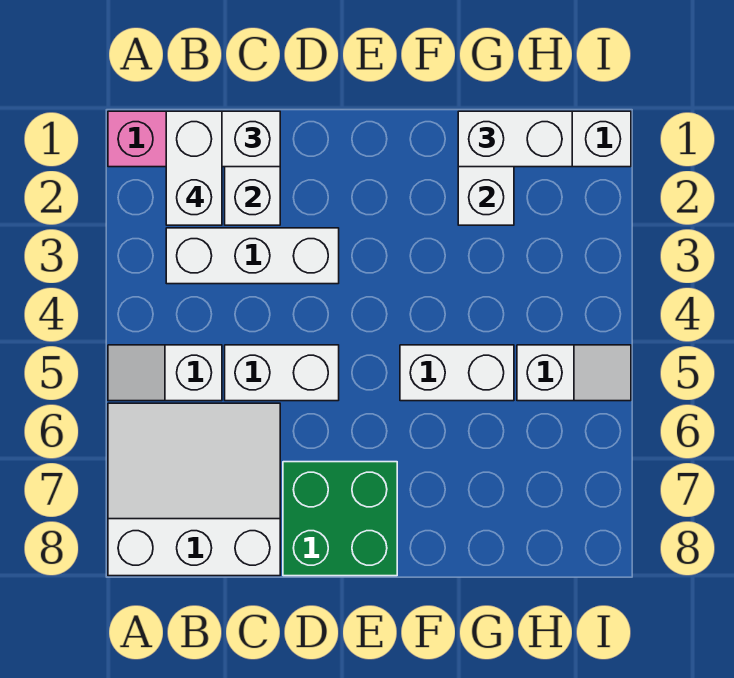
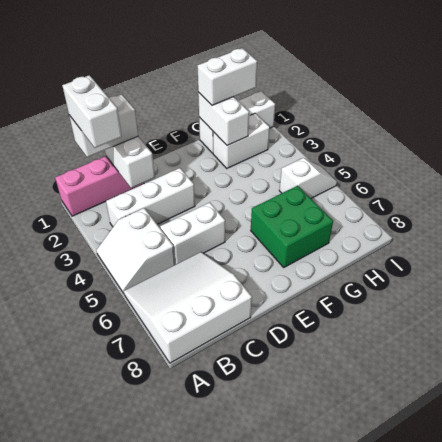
white 1x2 slope [108,345,222,401] -> white 2x2 slope [96,208,175,293]
green 2x2 brick [283,462,397,576] -> green 2x2 brick moved to [251,186,333,267]
white 1x2 brick [400,345,514,401] -> white 1x2 brick moved to [213,113,270,168]

